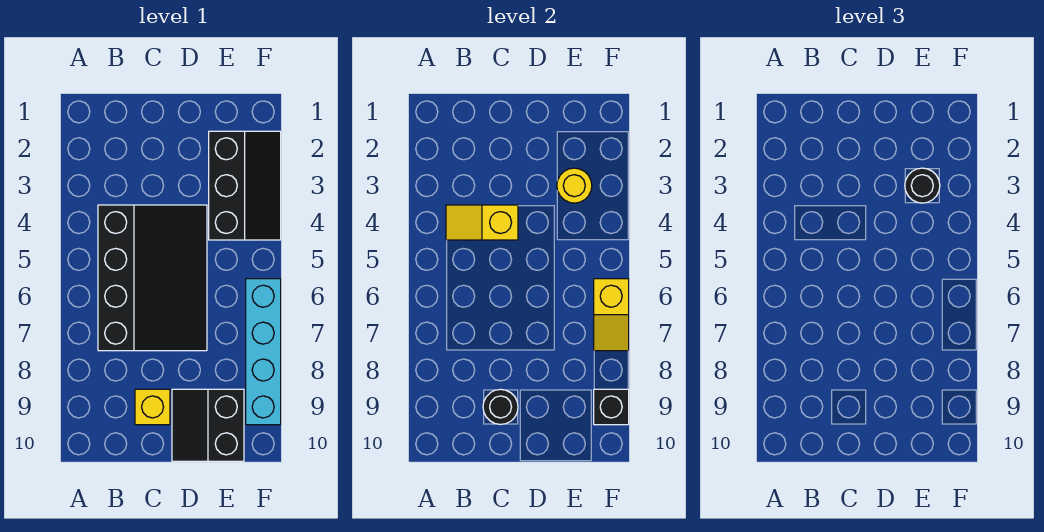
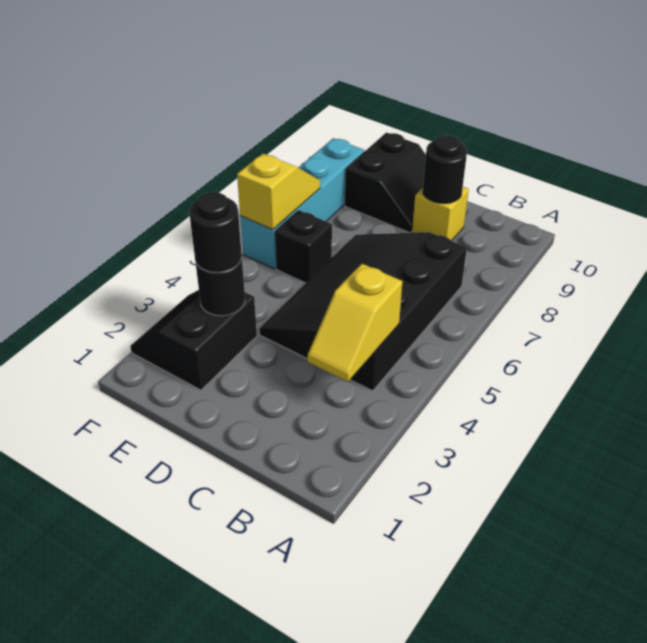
yellow 1x2 slope [446,205,518,240] -> yellow 1x2 slope turned to [308,264,403,382]
black 2x3 slope [209,131,281,240] -> black 2x2 slope [130,290,257,390]
yellow 1x1 round brick [557,168,592,203] -> black 1x1 round brick [196,258,245,316]
black 1x1 brick [594,389,629,425] -> black 1x1 brick moved to [275,210,332,283]

